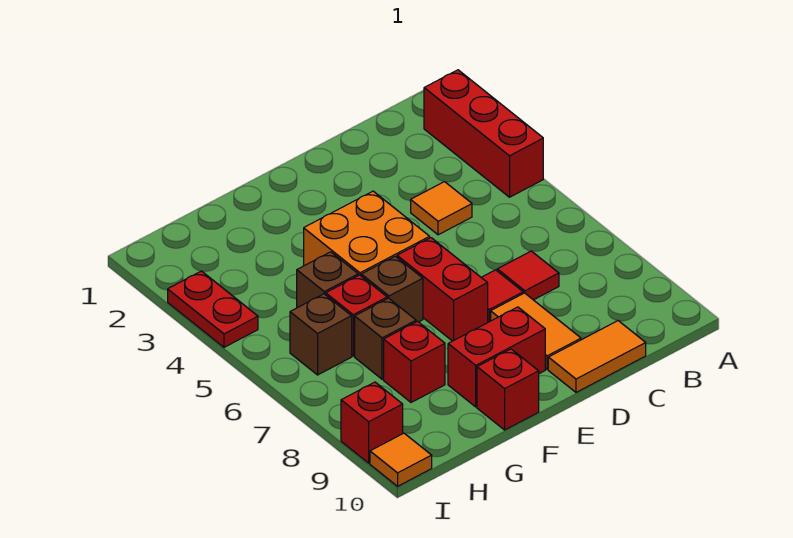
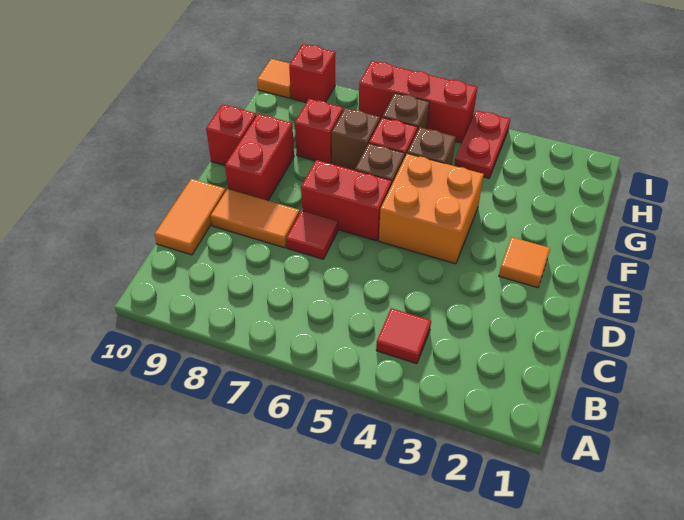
red 1x3 brick [424,70,543,197] -> red 1x3 brick moved to [359,61,477,143]
orange 1x1 tile [411,182,472,235] -> orange 1x1 tile moved to [499,237,550,288]
red 1x1 tile [497,251,559,300] -> red 1x1 tile moved to [376,308,431,364]
red 1x2 plate [168,271,258,347] -> red 1x2 plate turned to [454,110,510,178]

